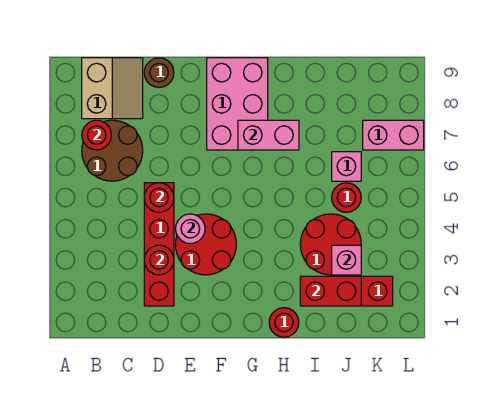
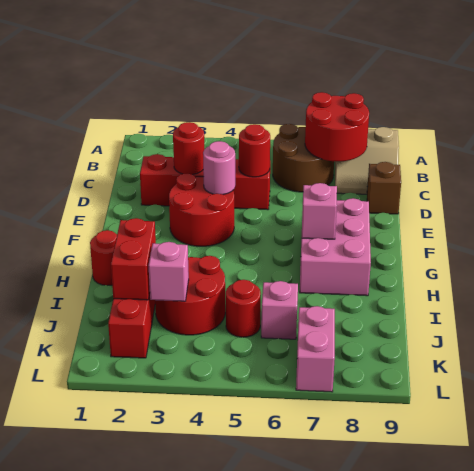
red 1x1 round brick [82,120,111,150] -> red 2x2 round brick [305,92,369,161]
brown 1x1 round brick [144,58,174,87] -> brown 1x1 brick [367,162,401,214]
pink 2x3 brick [207,58,268,150] -> pink 2x3 brick turned to [300,198,371,296]
pink 1x2 brick [238,120,299,150] -> pink 1x1 brick [302,183,337,239]

